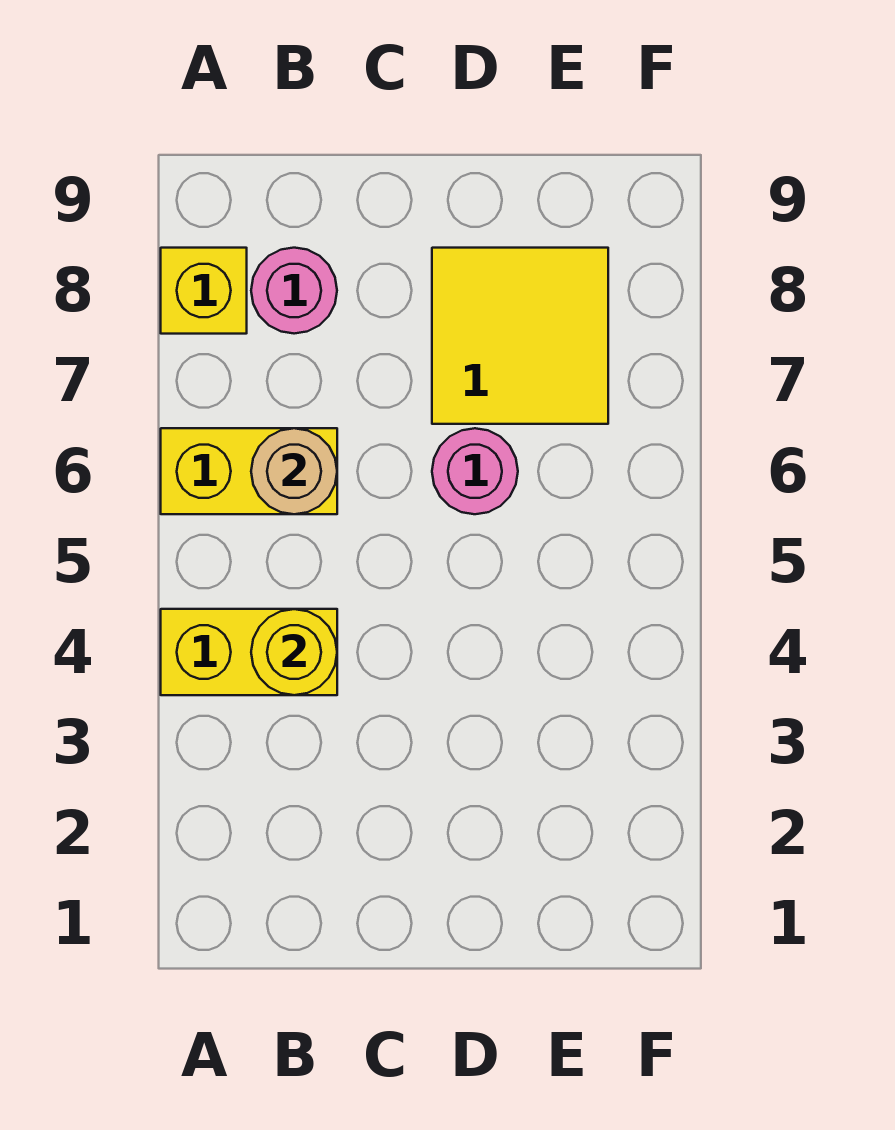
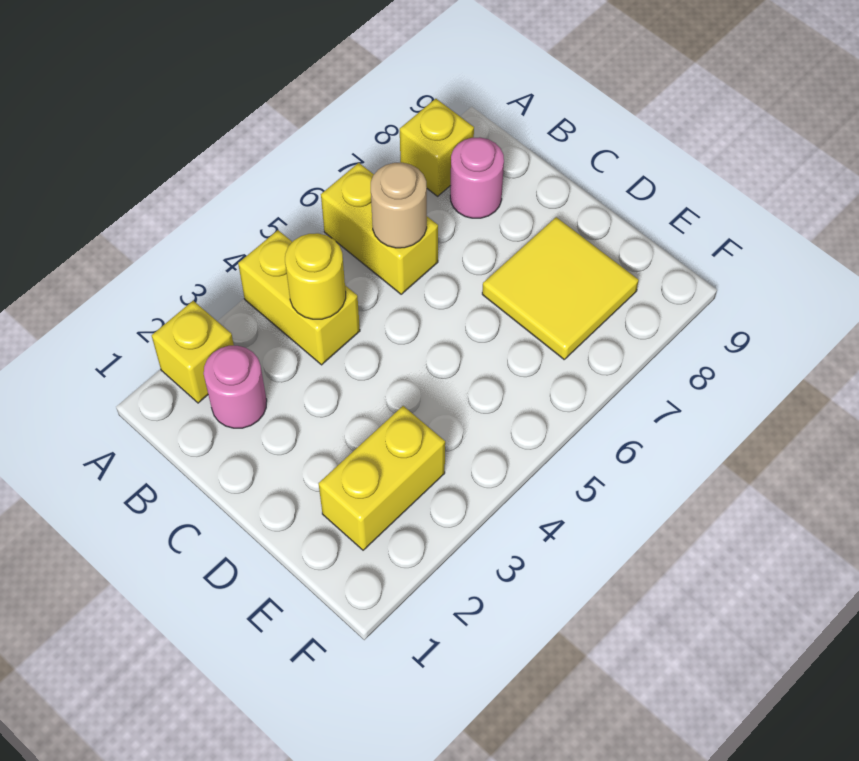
none -> yellow 1x1 brick [152,301,234,403]
pink 1x1 round brick [432,428,518,514] -> pink 1x1 round brick moved to [204,346,267,428]
none -> yellow 1x2 brick [319,406,445,550]

